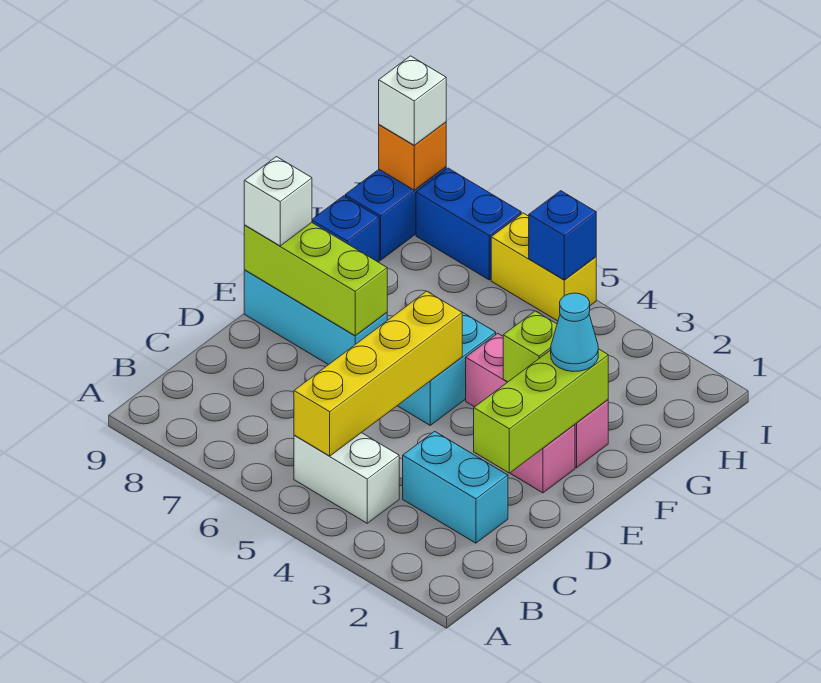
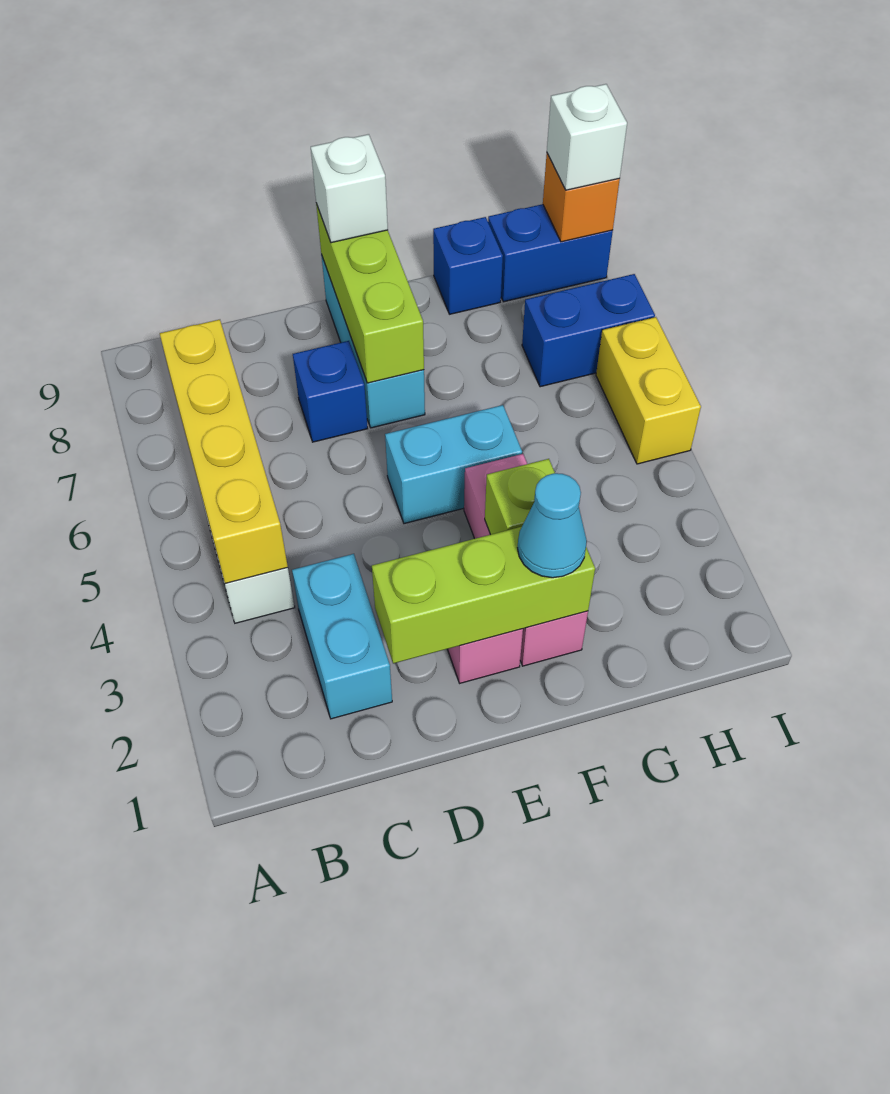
yellow 1x4 brick [294,291,462,456] -> yellow 1x4 brick turned to [160,320,288,583]
blue 1x1 brick [529,191,596,280] -> blue 1x1 brick moved to [293,341,368,442]
blue 1x2 brick [416,168,521,280] -> blue 1x2 brick turned to [522,274,655,387]

